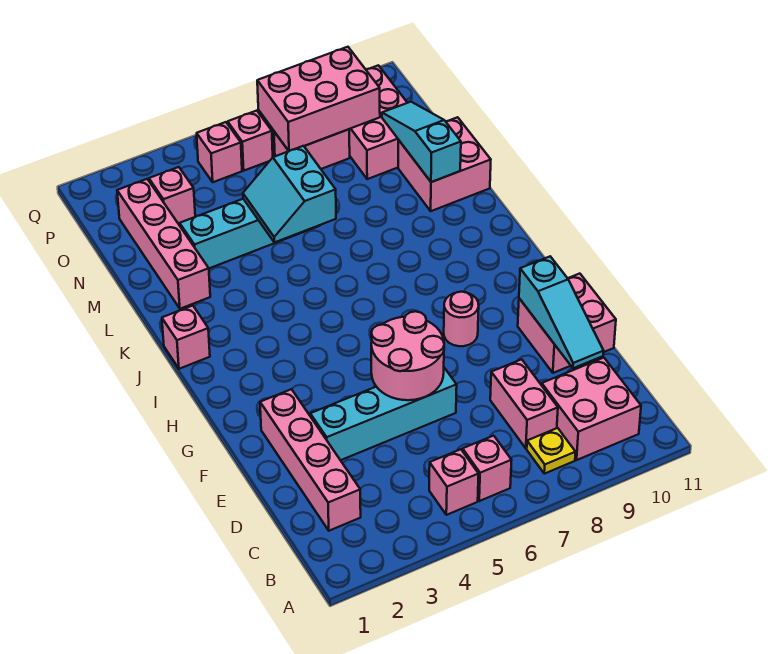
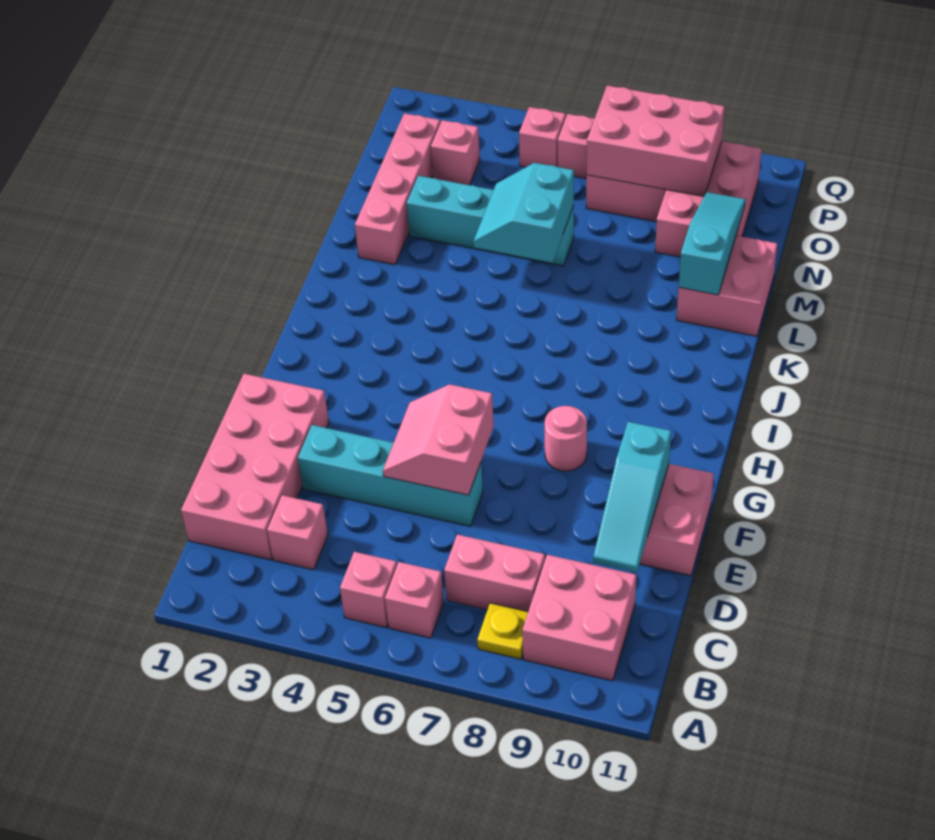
pink 1x4 brick [260,389,361,531] -> pink 2x4 brick [181,374,329,560]
pink 1x2 brick [490,359,558,448] -> pink 1x2 brick turned to [444,534,545,612]
pink 2x2 round brick [371,311,444,400] -> pink 2x2 slope [383,384,494,495]
pink 1x1 brick [162,306,210,369] -> pink 1x1 brick moved to [267,495,328,570]

